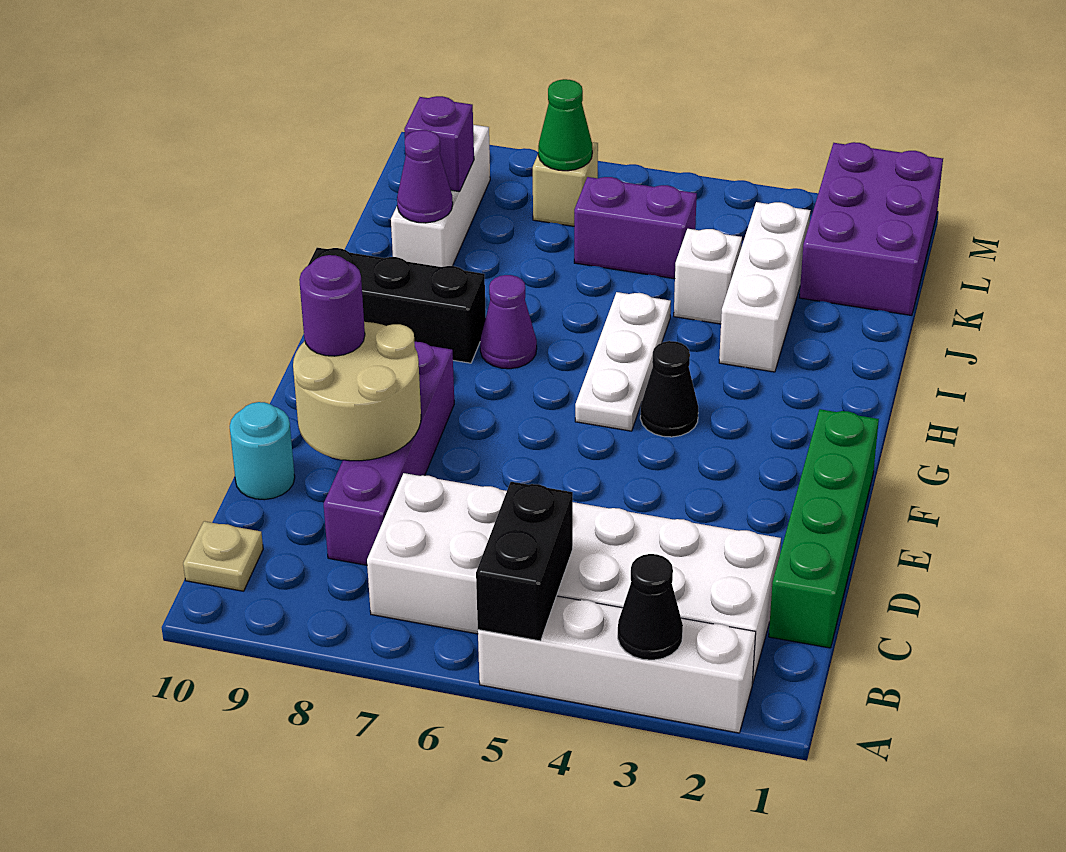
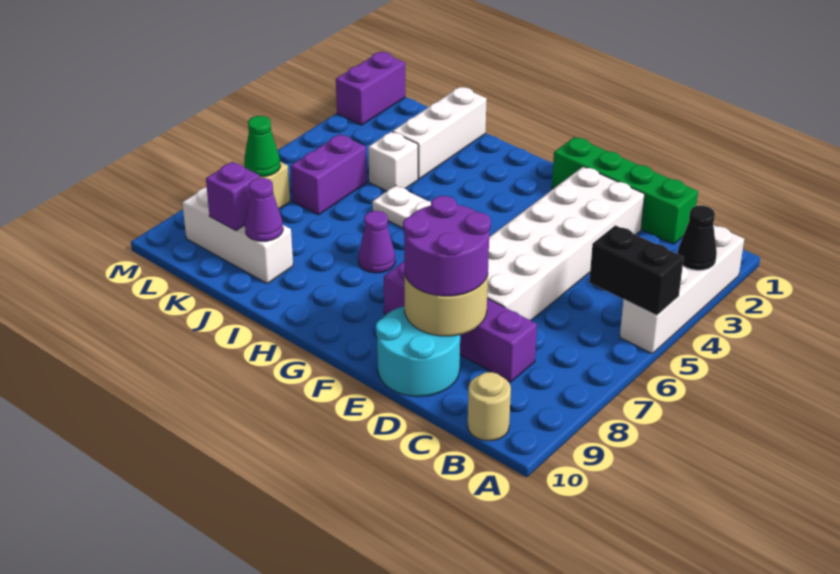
white 2x6 brick [367,473,781,684] -> white 2x6 brick moved to [487,166,645,321]
tan 1x1 plate [183,521,263,591] -> tan 1x1 round brick [468,372,511,441]
cyan 1x1 round brick [230,402,295,500] -> cyan 2x2 round brick [376,306,460,396]
purple 1x1 round brick [299,255,365,356] -> purple 2x2 round brick [403,196,491,296]
black 1x1 cone [640,341,698,437] -> none
black 1x3 brick [300,248,486,363] -> none
white 1x3 brick [719,202,811,372] -> white 1x3 brick turned to [393,87,487,179]
purple 2x3 brick [800,142,943,315] -> purple 1x2 brick [336,52,405,125]

